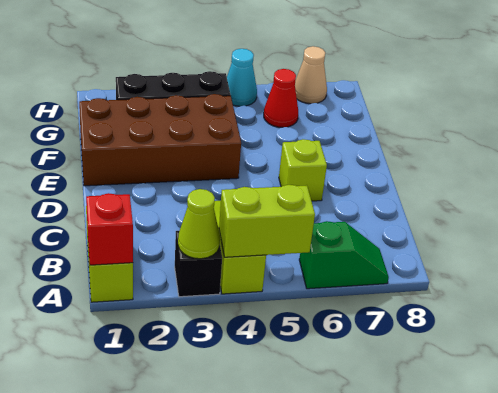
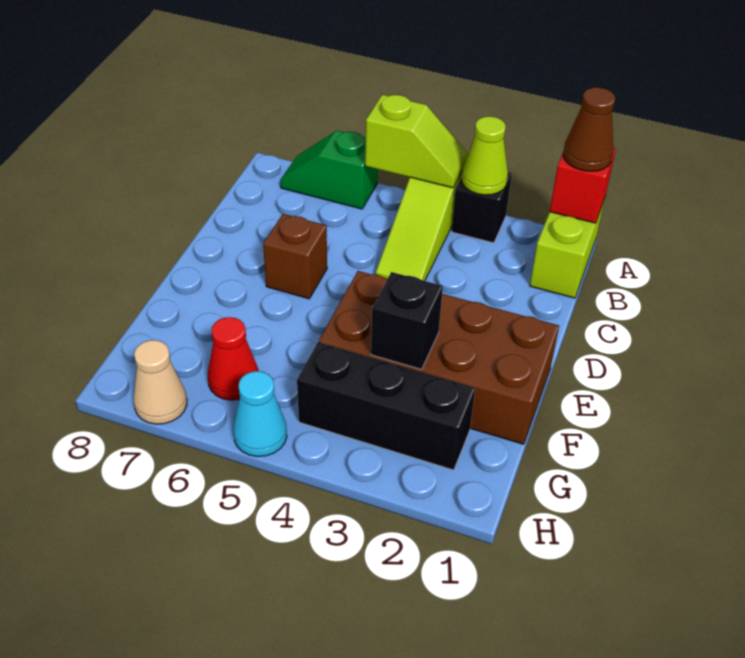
none -> brown 1x1 cone [563,87,615,171]
lime 1x2 brick [219,185,315,257] -> lime 1x2 slope [365,95,468,188]
lime 1x1 brick [279,139,327,201] -> brown 1x1 brick [263,214,327,299]
none -> black 1x1 brick [371,272,443,369]

